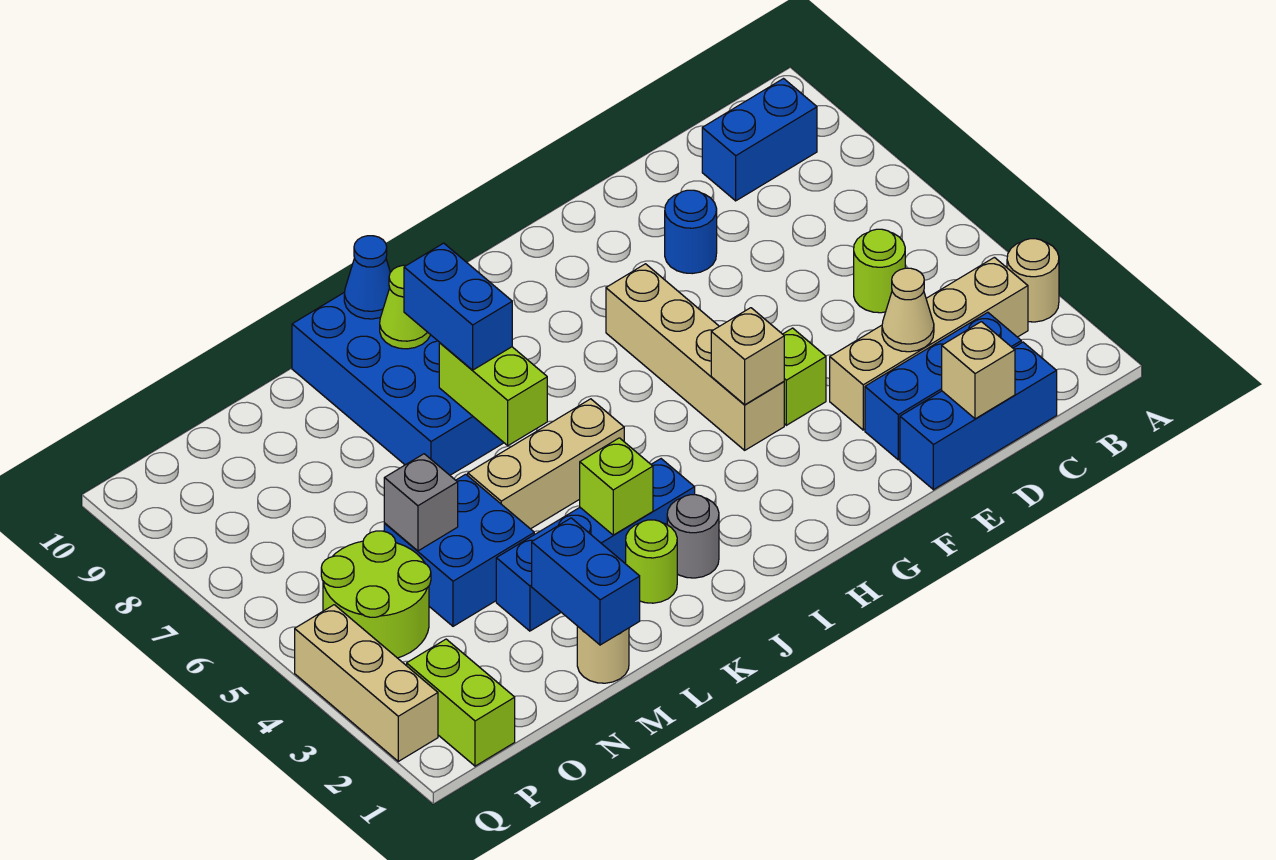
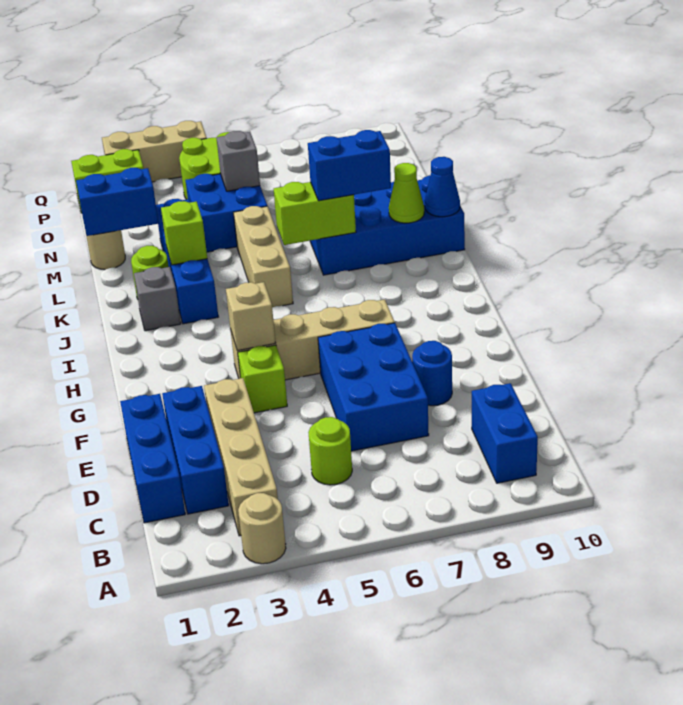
tan 1x1 brick [942,322,1015,419] -> none
tan 1x1 cone [882,268,934,352] -> none
none -> blue 2x3 brick [318,323,429,451]
grey 1x1 round brick [667,495,719,578] -> grey 1x1 brick [134,267,181,331]

